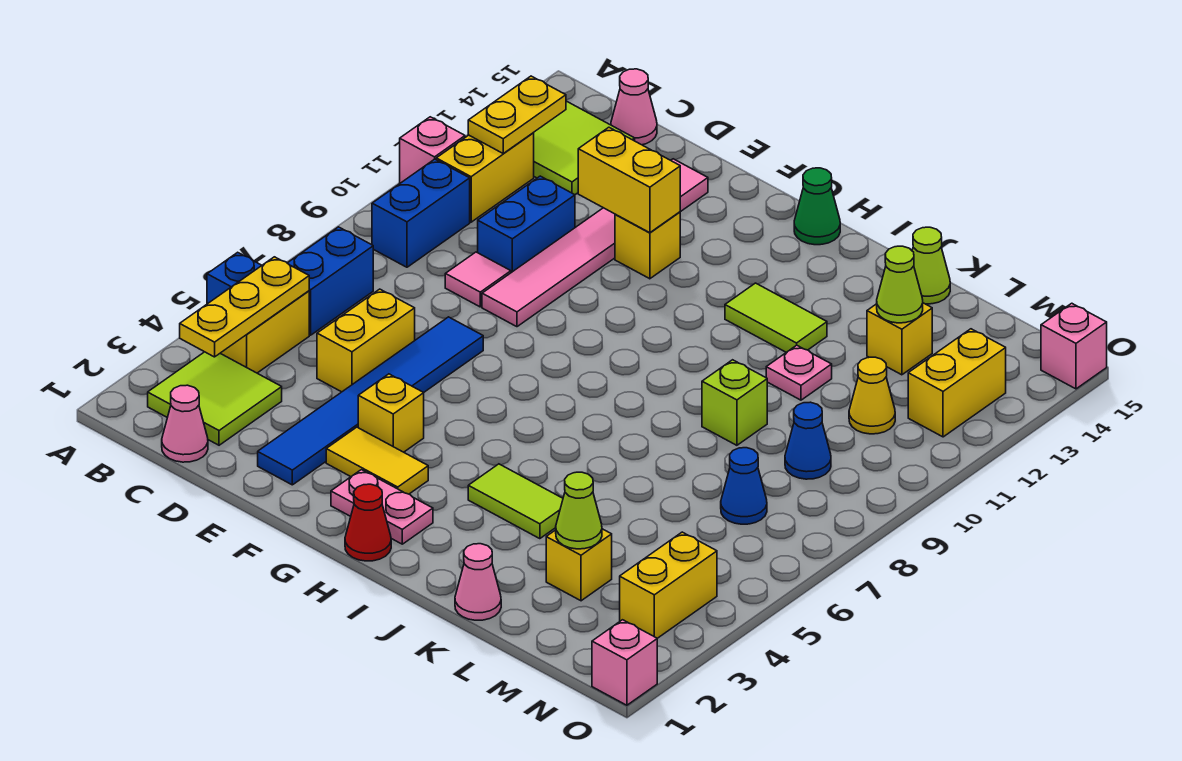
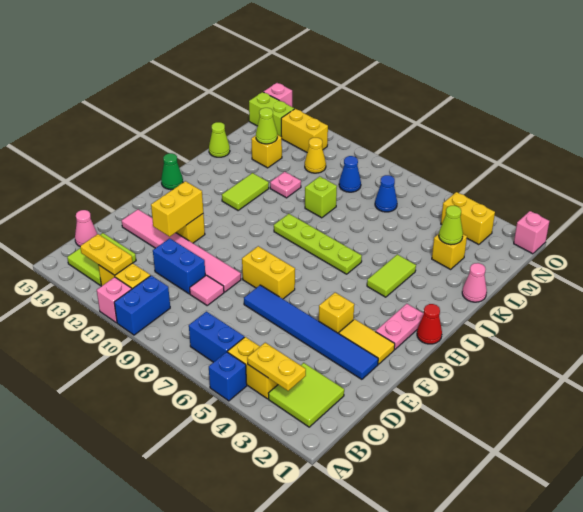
yellow 1x3 plate [180,257,309,357] -> yellow 1x2 plate [247,343,306,391]
blue 1x2 brick [372,159,470,267] -> blue 1x2 brick turned to [114,276,170,335]
pink 1x1 cone [162,385,208,462] -> none
yellow 1x2 brick [317,289,415,392] -> yellow 1x2 brick moved to [242,246,295,299]
yellow 1x2 tile [326,427,428,494] -> yellow 1x2 tile turned to [339,319,395,364]
none -> lime 1x4 plate [274,214,362,274]
none -> lime 1x2 brick [249,92,294,137]

